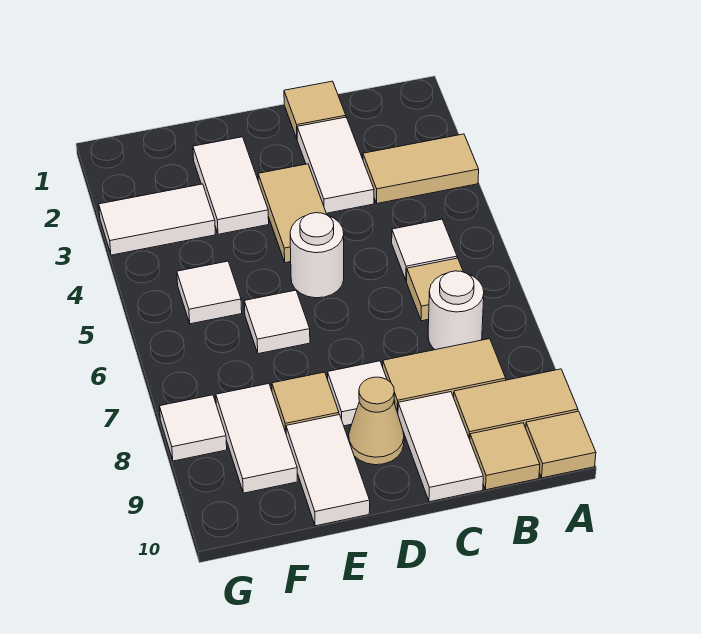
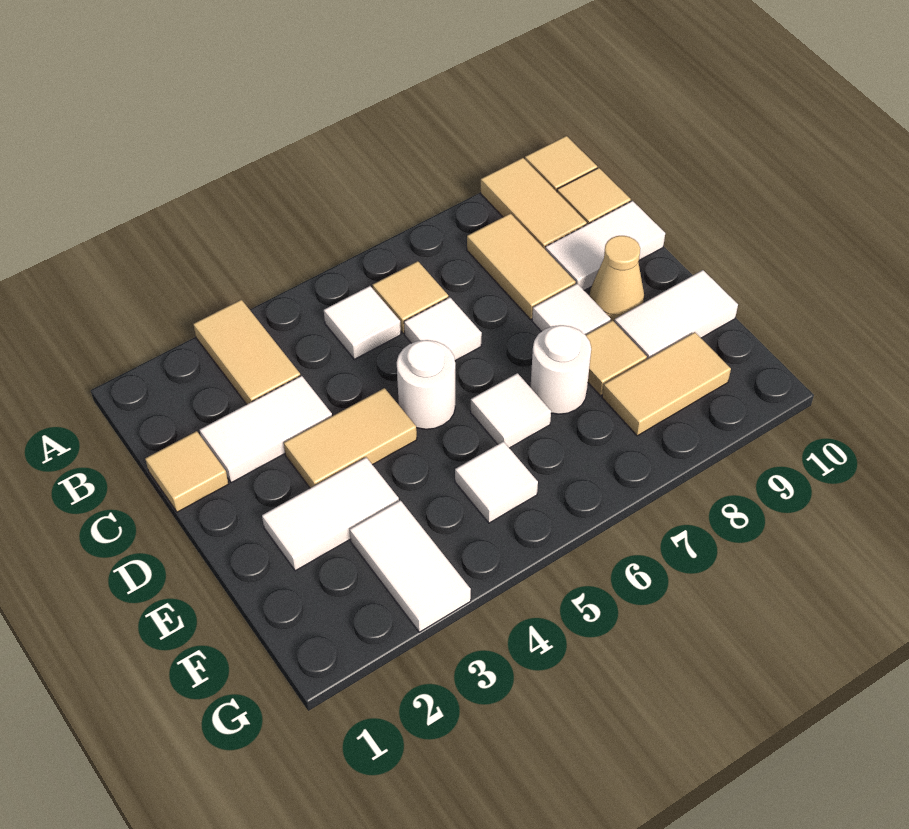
white 1x1 round brick [428,271,484,350] -> white 1x1 round brick moved to [531,325,591,414]
white 1x2 tile [216,384,297,493] -> tan 1x2 tile [602,332,731,436]
white 1x1 tile [160,395,227,461] -> white 1x1 tile moved to [404,297,482,361]

